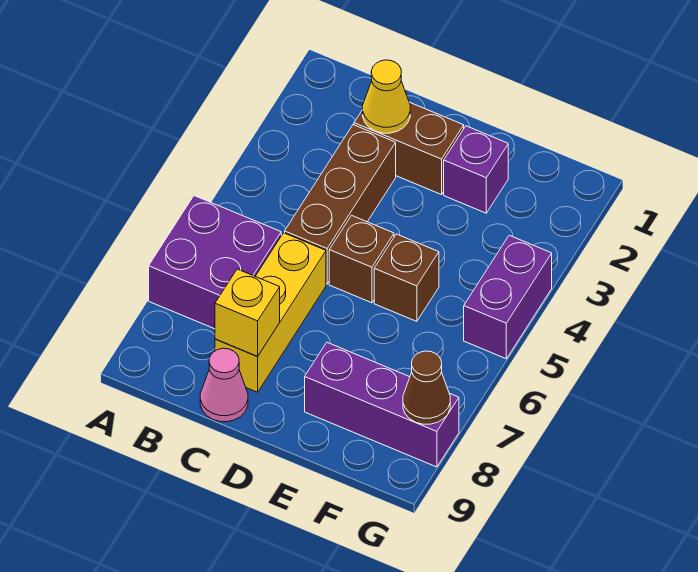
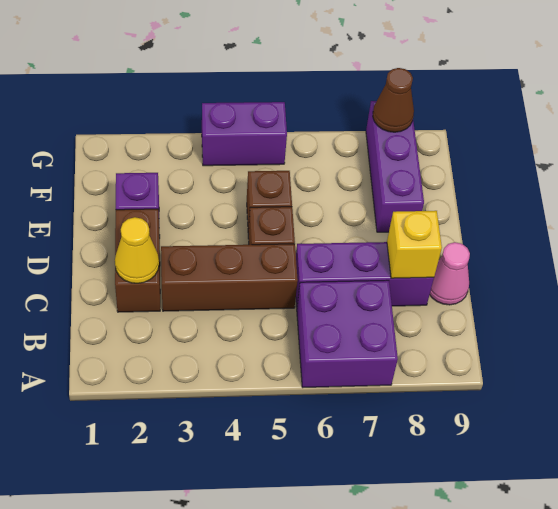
yellow 1x3 brick [215,233,326,392] -> purple 1x3 brick [296,242,434,307]

